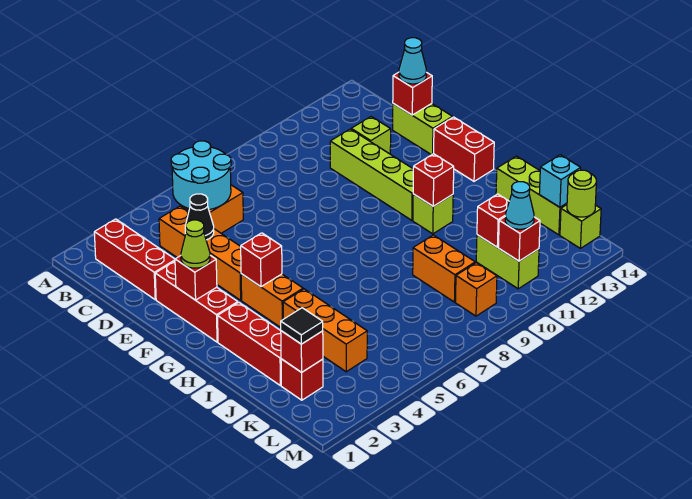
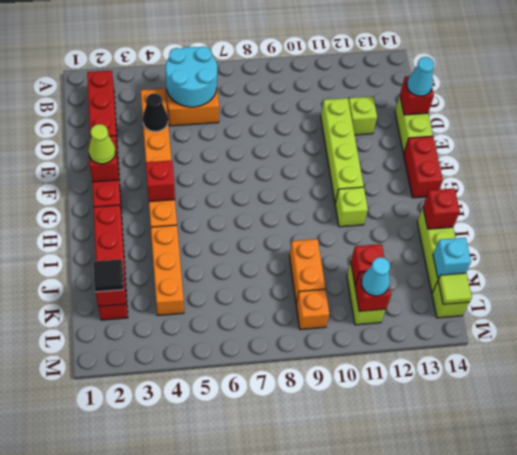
red 1x1 brick [413,154,454,206] -> red 1x1 brick moved to [423,188,460,229]
lime 1x1 round brick [567,170,596,217] -> lime 1x1 tile [438,273,472,304]

